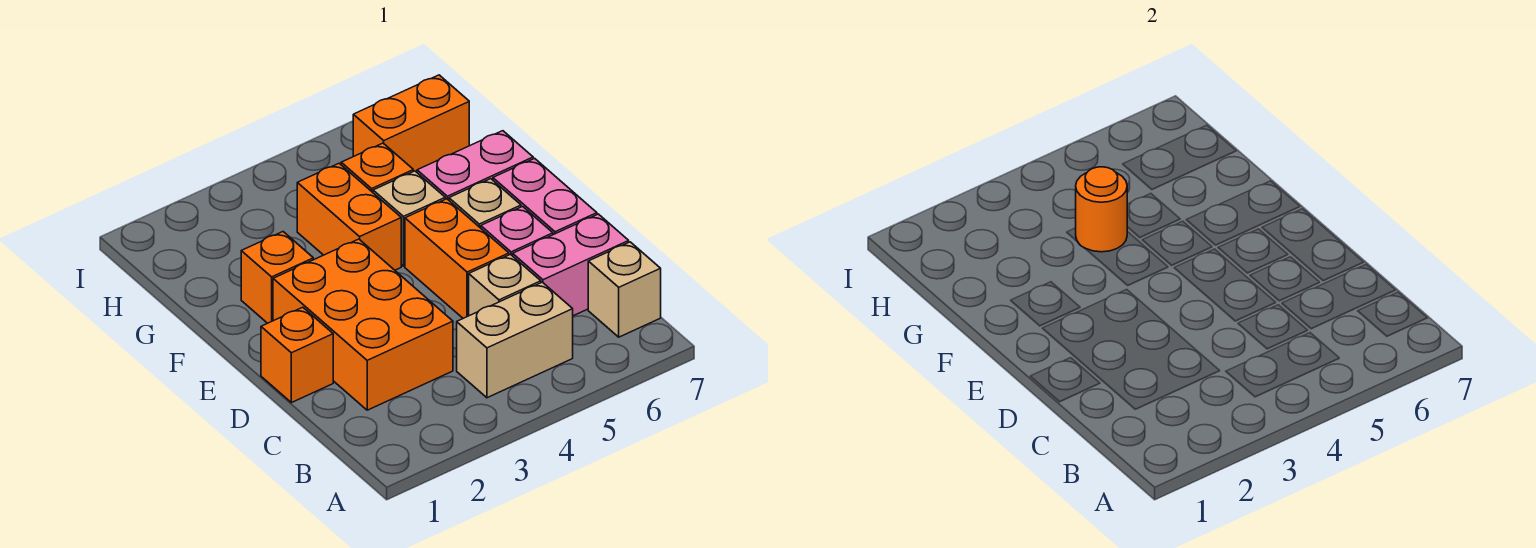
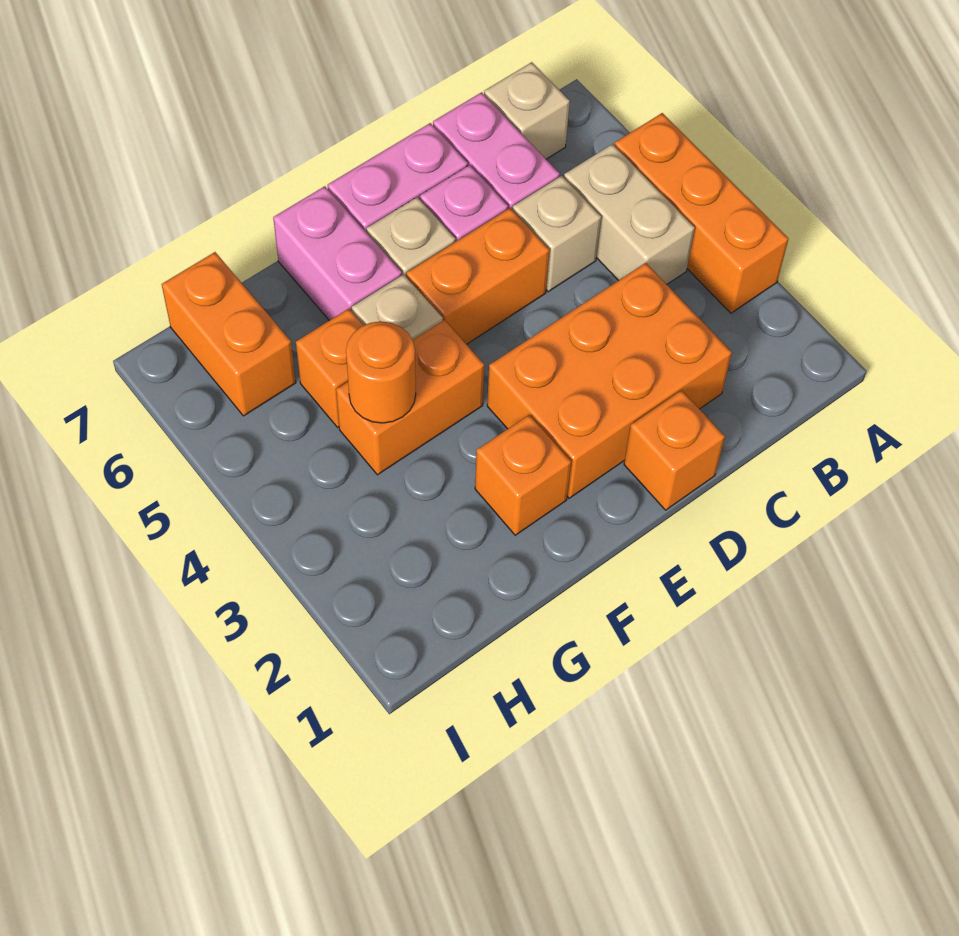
none -> orange 1x3 brick [614,113,788,313]

